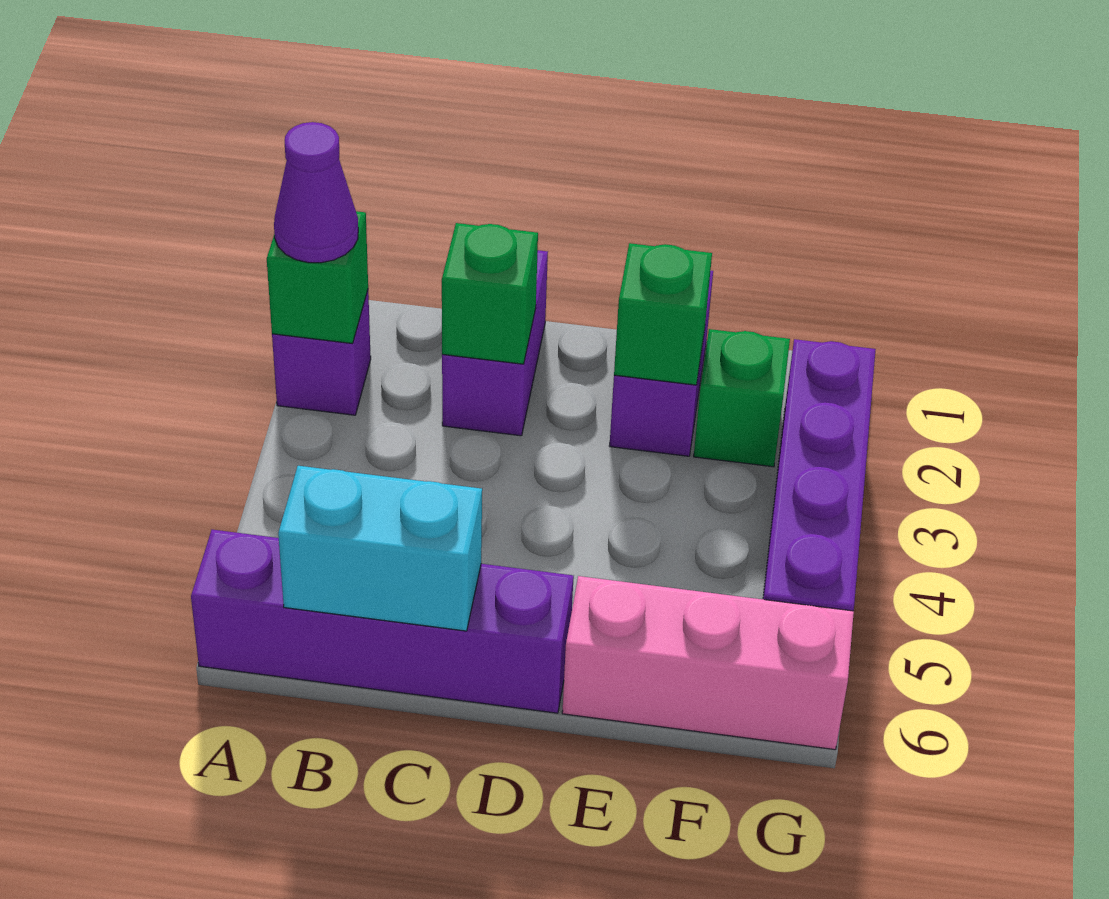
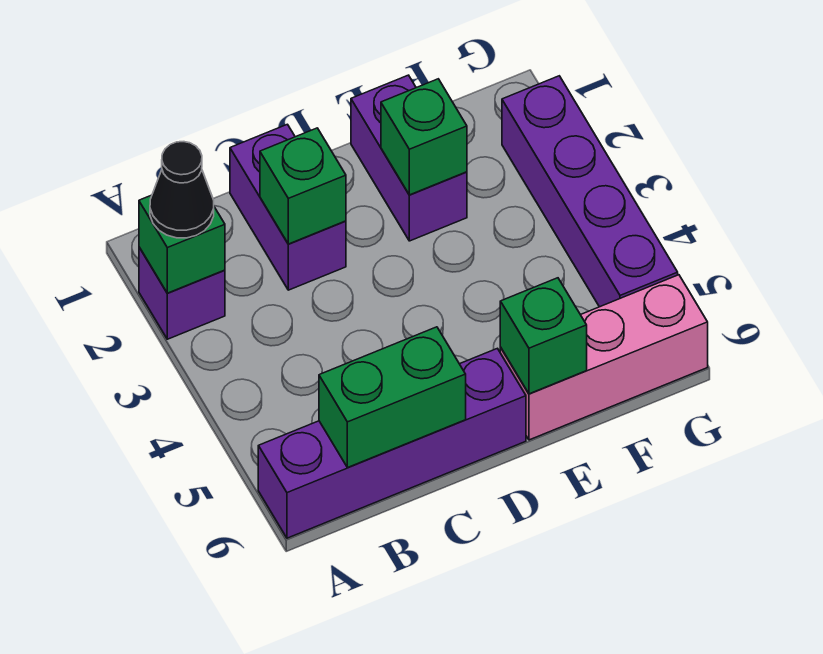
purple 1x1 cone [274,122,358,263] -> black 1x1 cone [150,142,214,238]
cyan 1x2 brick [278,466,482,631] -> green 1x2 brick [319,327,466,468]
green 1x1 brick [694,329,790,467] -> green 1x1 brick moved to [500,278,587,394]

